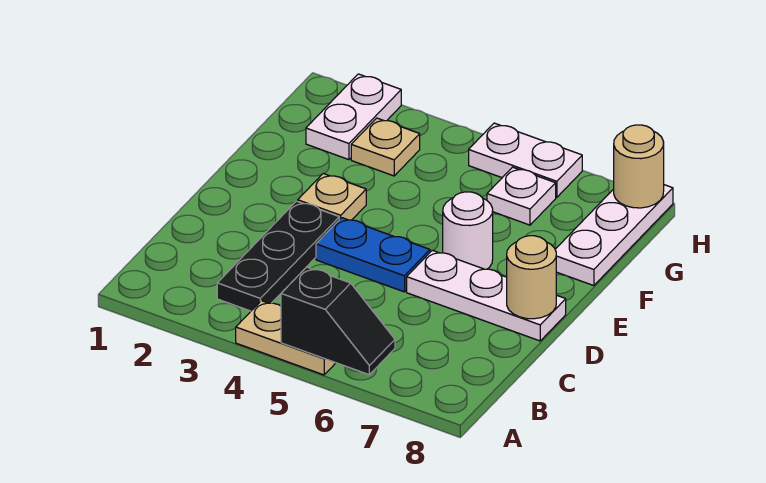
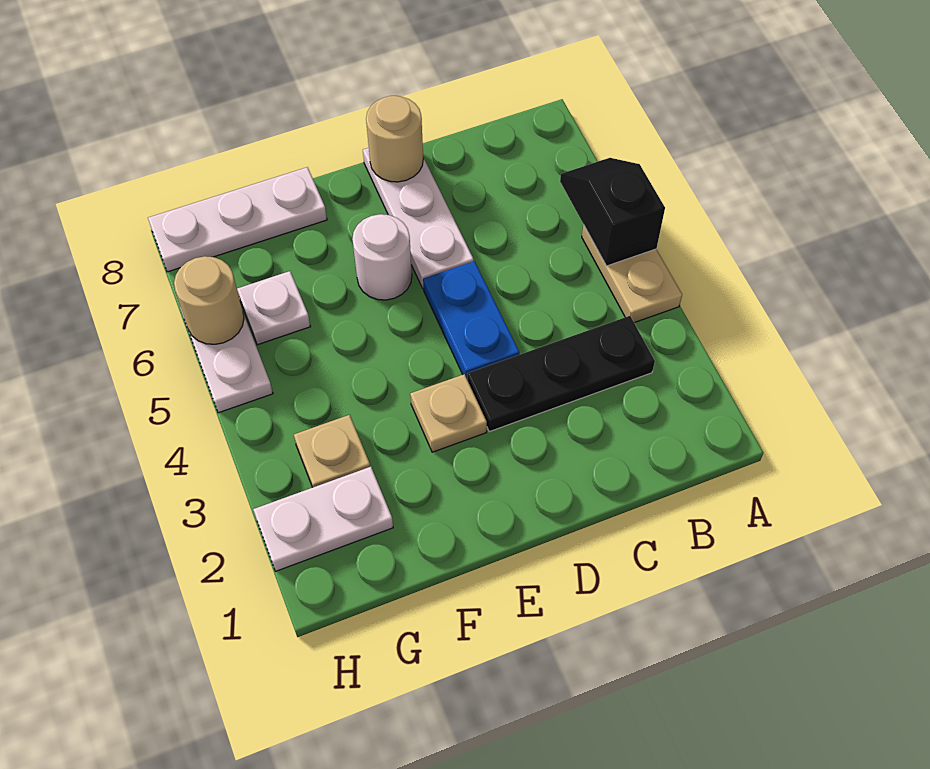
tan 1x1 round brick [614,125,664,208] -> tan 1x1 round brick moved to [174,256,244,344]

